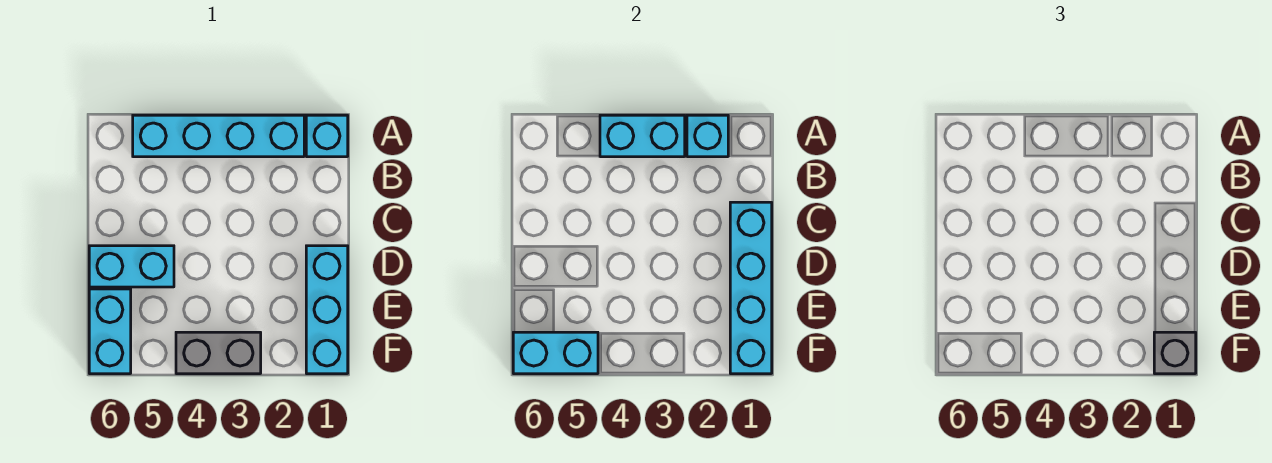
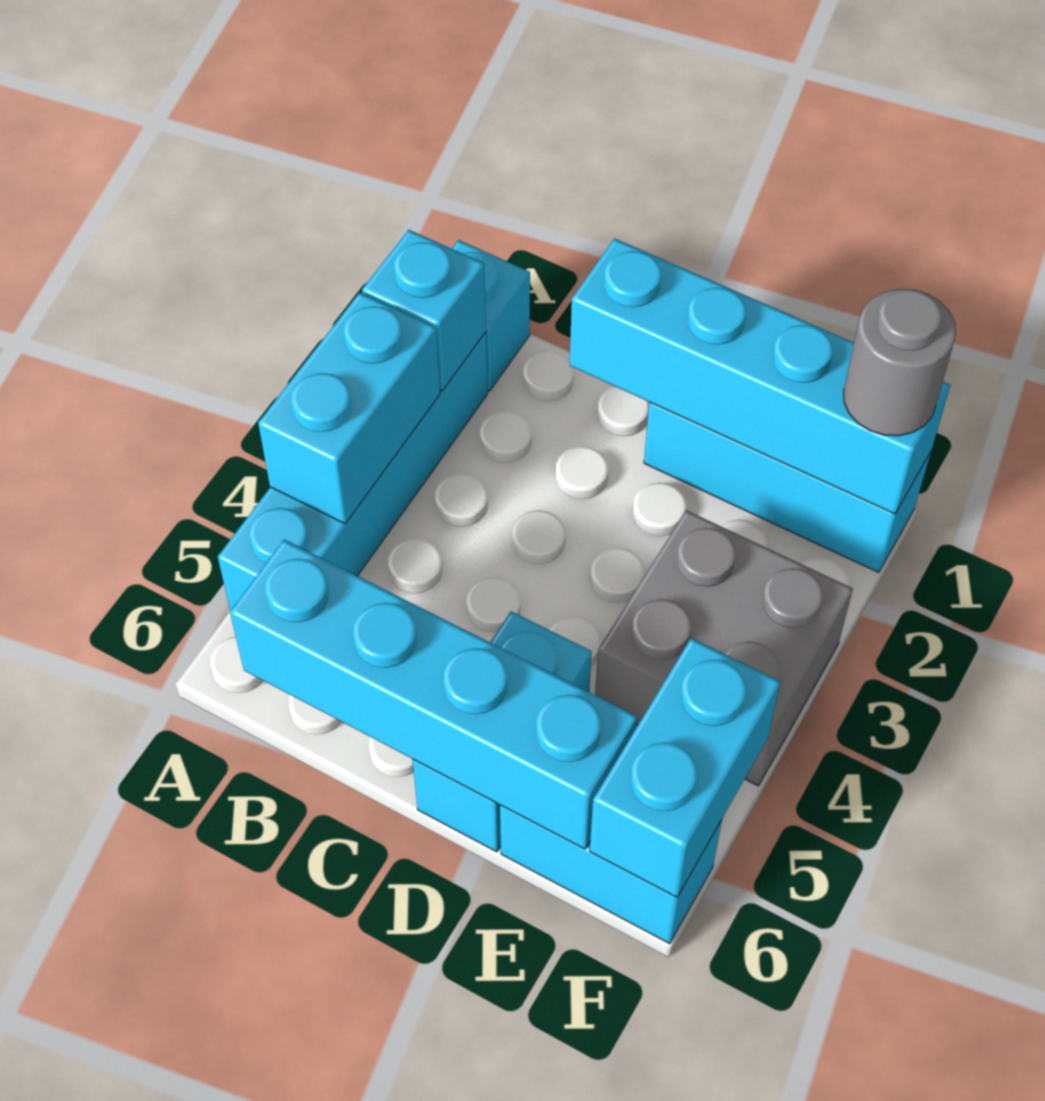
none -> cyan 1x4 brick [230,539,637,849]
grey 1x1 brick [1154,332,1196,374] -> grey 1x1 round brick [844,289,956,436]
grey 1x2 brick [176,332,261,374] -> grey 2x2 brick [595,510,853,786]

